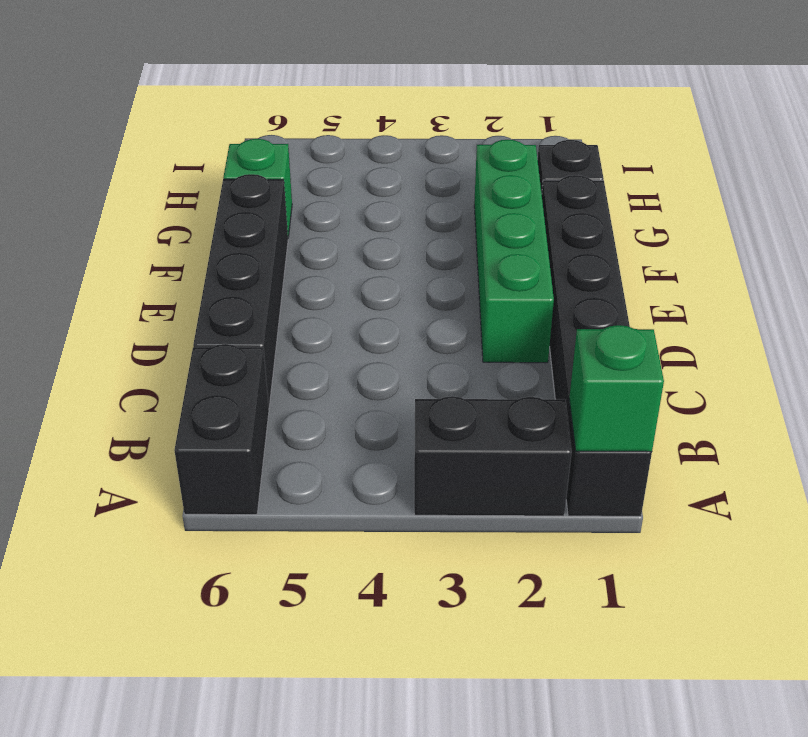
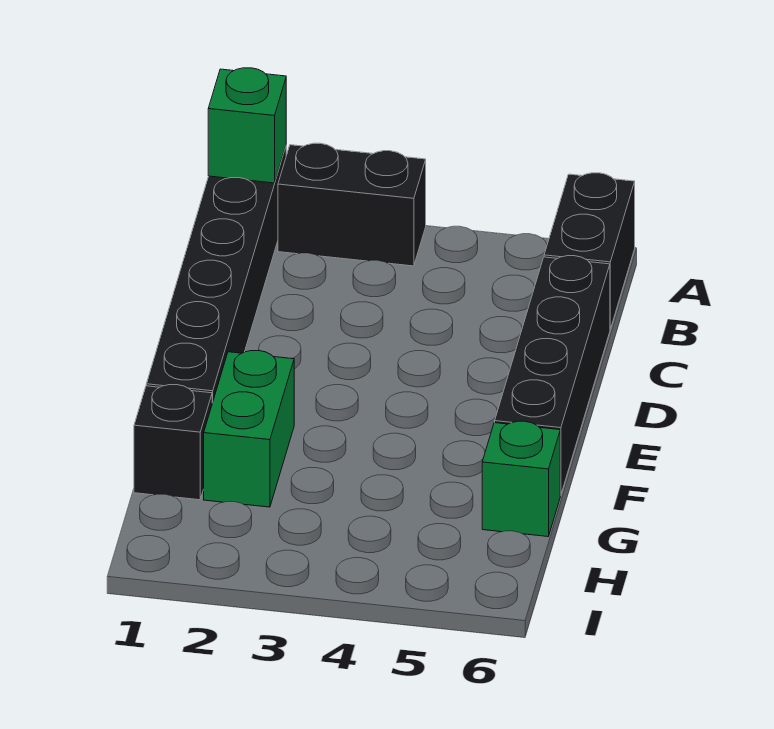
green 1x4 brick [474,140,554,363] -> green 1x2 brick [204,351,294,507]

